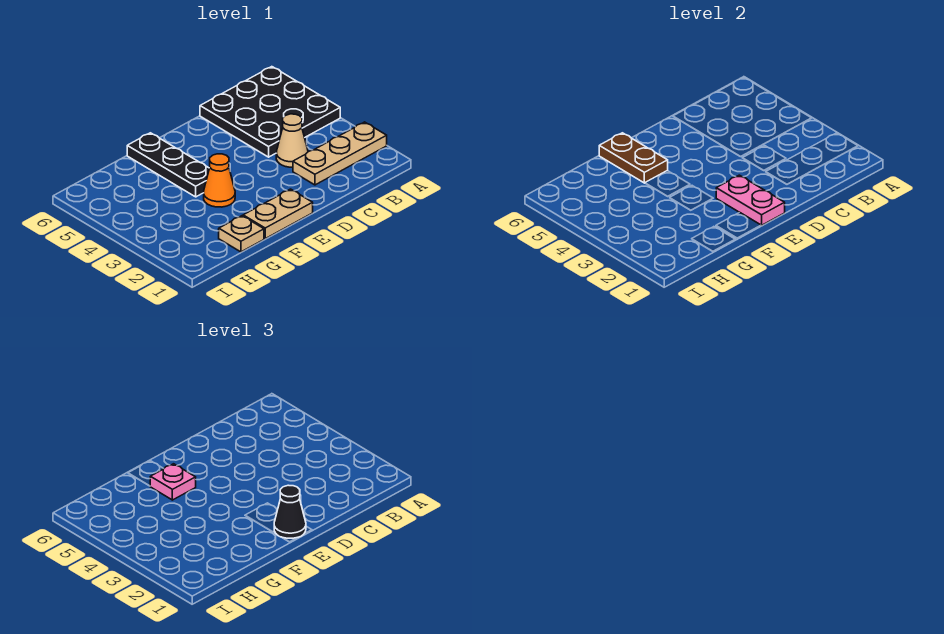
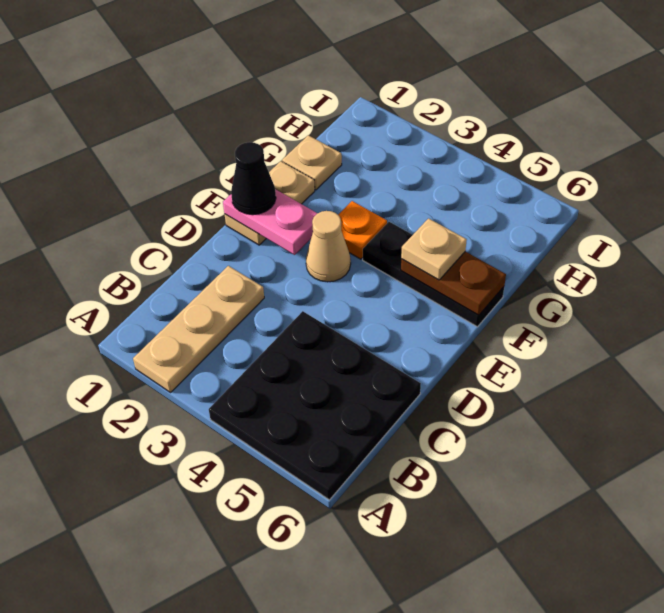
tan 1x1 cone [276,114,308,167] -> tan 1x1 cone moved to [306,211,351,282]
orange 1x1 cone [204,154,235,207] -> orange 1x1 plate [338,201,387,259]
pink 1x1 plate [150,464,196,500] -> tan 1x1 plate [401,218,467,280]

